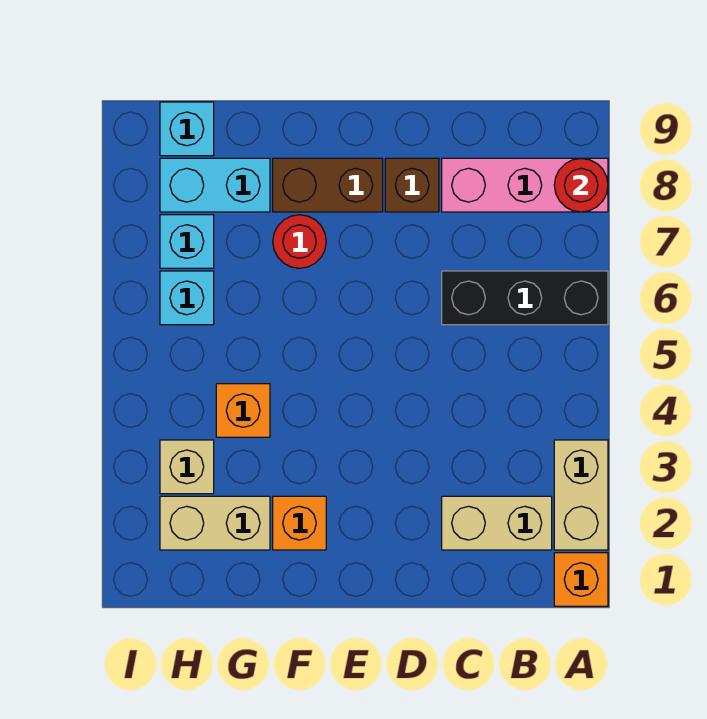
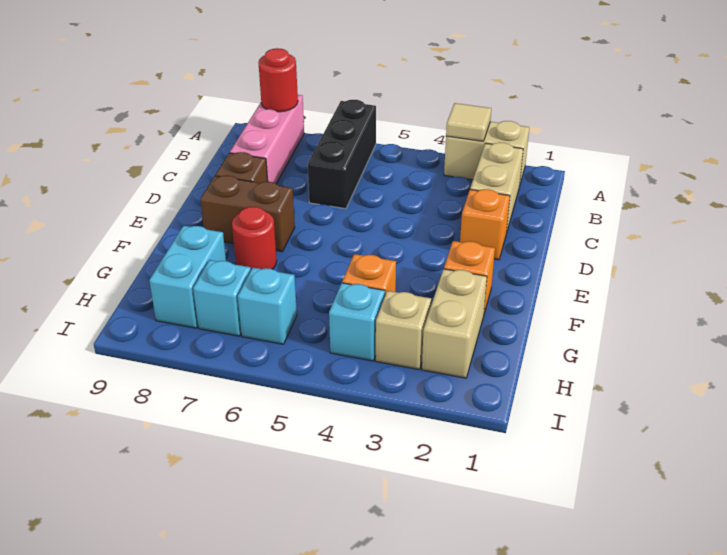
orange 1x1 brick [554,553,608,606] -> orange 1x1 brick moved to [460,189,510,260]
none -> tan 1x1 tile [446,103,491,141]
brown 1x2 brick [273,158,383,212] -> brown 1x2 brick turned to [200,175,295,252]
cyan 1x1 brick [160,102,214,156] -> cyan 1x1 brick moved to [329,283,385,361]

